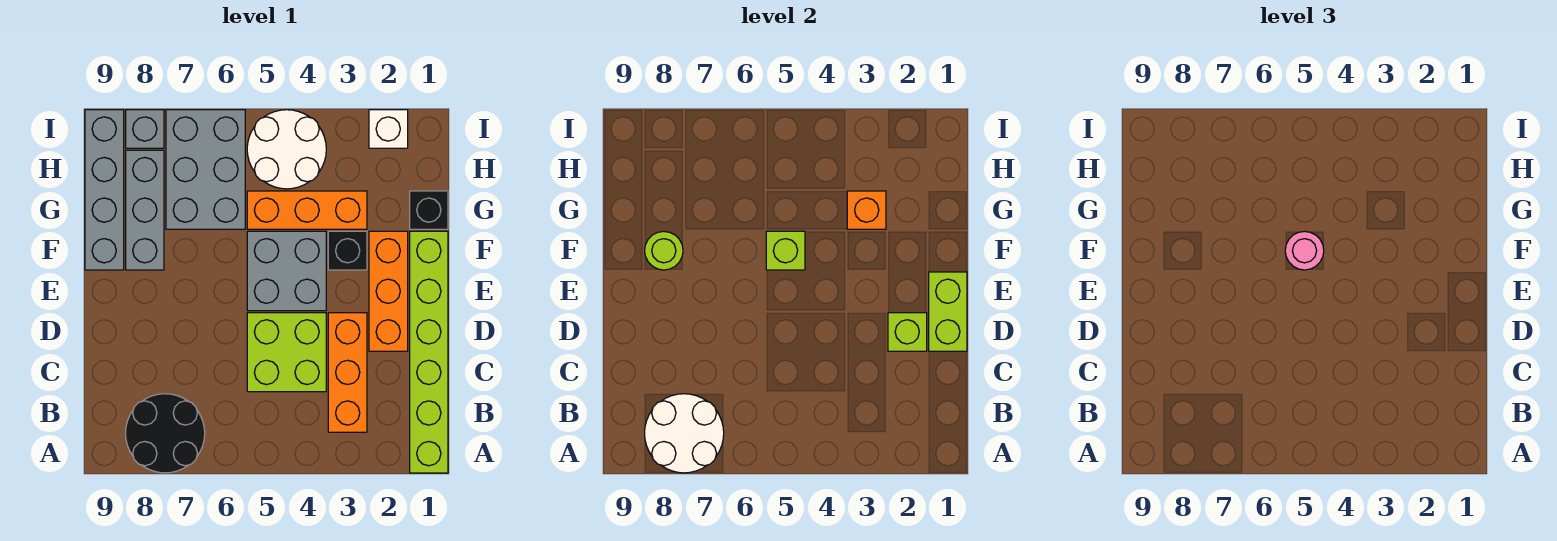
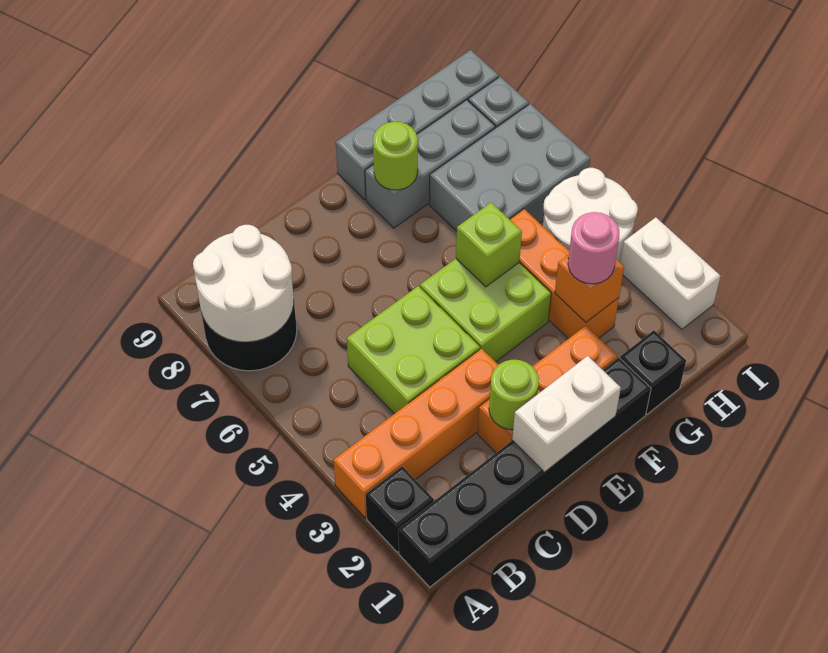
lime 1x6 brick [410,231,448,473] -> black 1x6 brick [398,358,651,587]
orange 1x3 brick [328,313,367,432] -> orange 1x4 brick [333,348,498,518]
lime 1x2 brick [929,272,967,351] -> white 1x2 brick [512,356,621,472]
lime 1x1 brick [888,313,927,351] -> lime 1x1 round brick [489,360,539,430]
grey 2x2 brick [247,231,326,311] -> lime 2x2 brick [420,259,551,362]
black 1x1 brick [328,231,367,270] -> black 1x1 brick moved to [366,466,434,552]
pink 1x1 round brick [1285,231,1324,270] -> pink 1x1 round brick moved to [568,212,619,284]
white 1x1 brick [369,110,408,148] -> white 1x2 brick [620,217,721,329]

